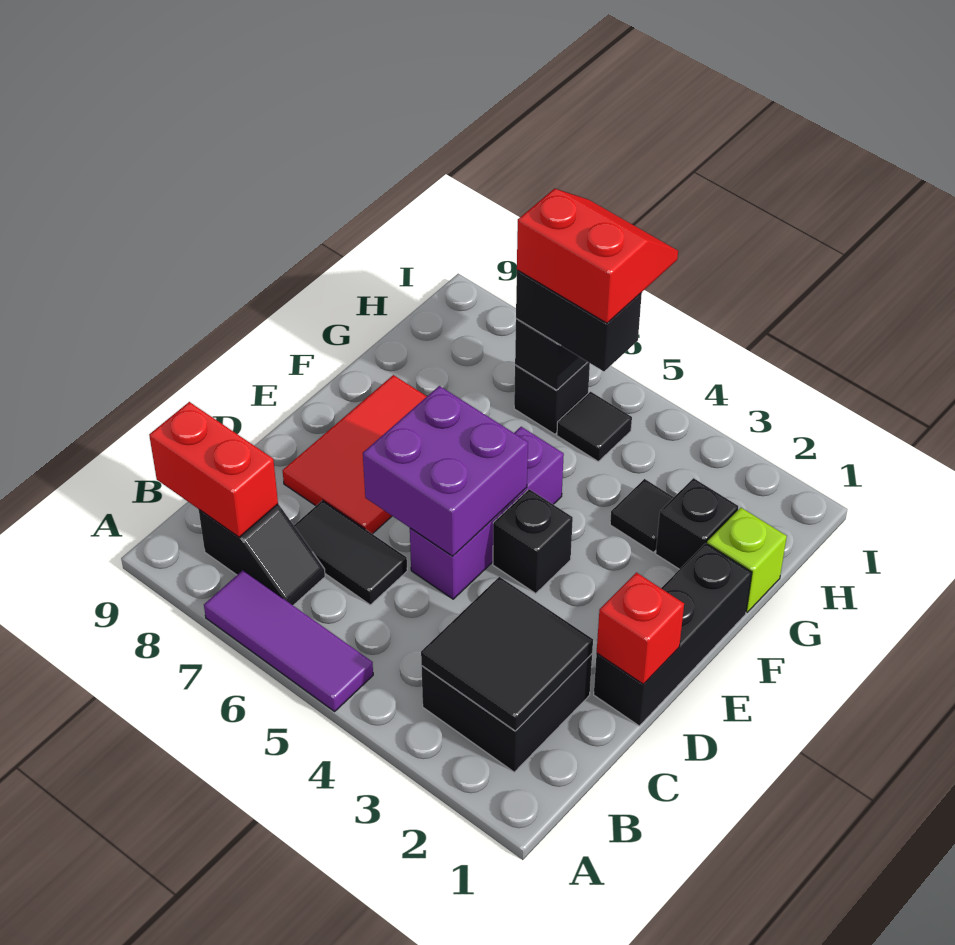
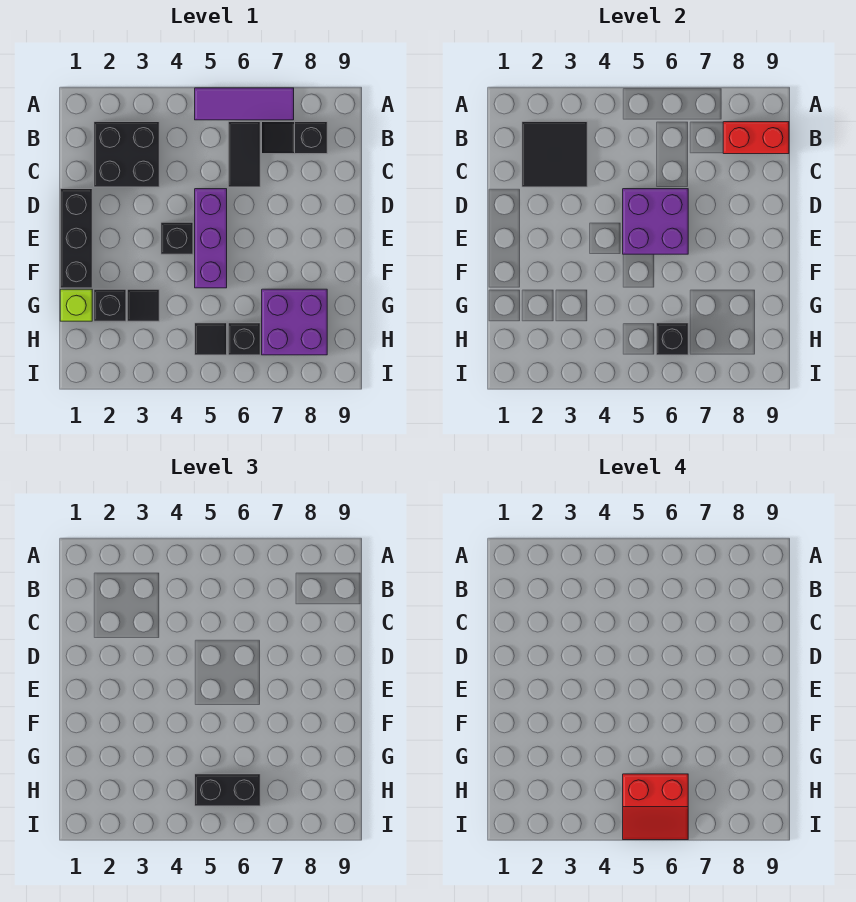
black 1x2 tile [294,500,407,605] -> black 1x2 tile turned to [228,122,260,187]
red 1x1 brick [597,573,684,684] -> none
red 2x3 tile [283,375,427,534] -> none
none -> purple 2x2 brick [262,289,327,355]

